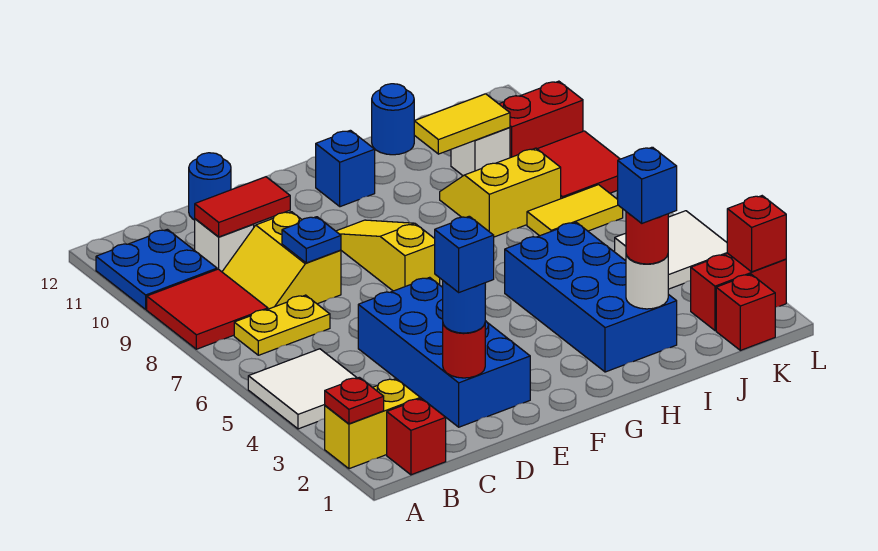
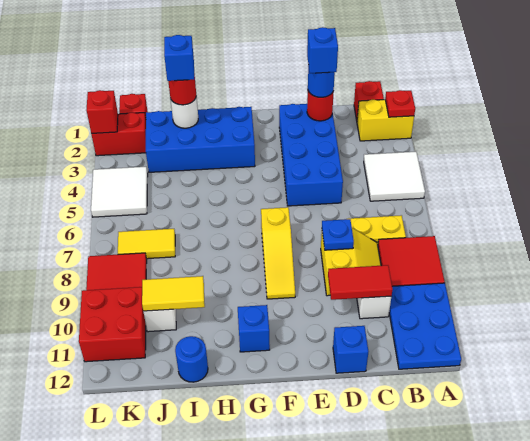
blue 2x2 plate [96,229,217,309] -> blue 2x3 plate [389,283,461,369]
blue 1x1 round brick [189,153,231,220] -> blue 1x1 brick [333,326,368,373]
blue 2x4 brick [505,222,677,372] -> blue 2x4 brick turned to [146,107,255,172]
yellow 2x2 slope [440,148,561,237] -> none
red 1x2 brick [499,81,583,158] -> red 2x2 brick [79,287,146,362]

